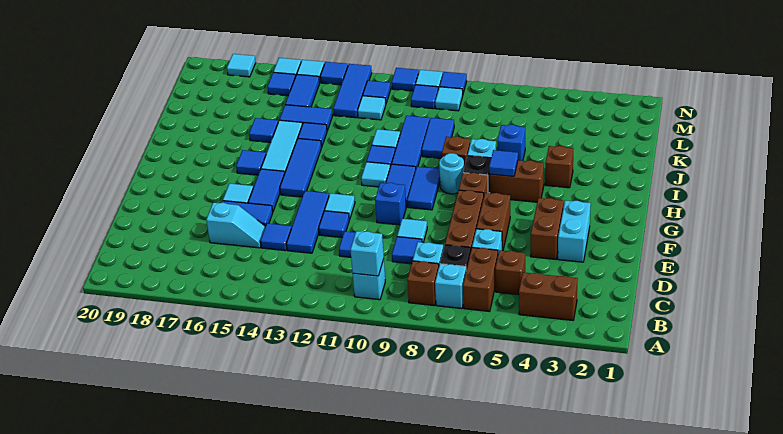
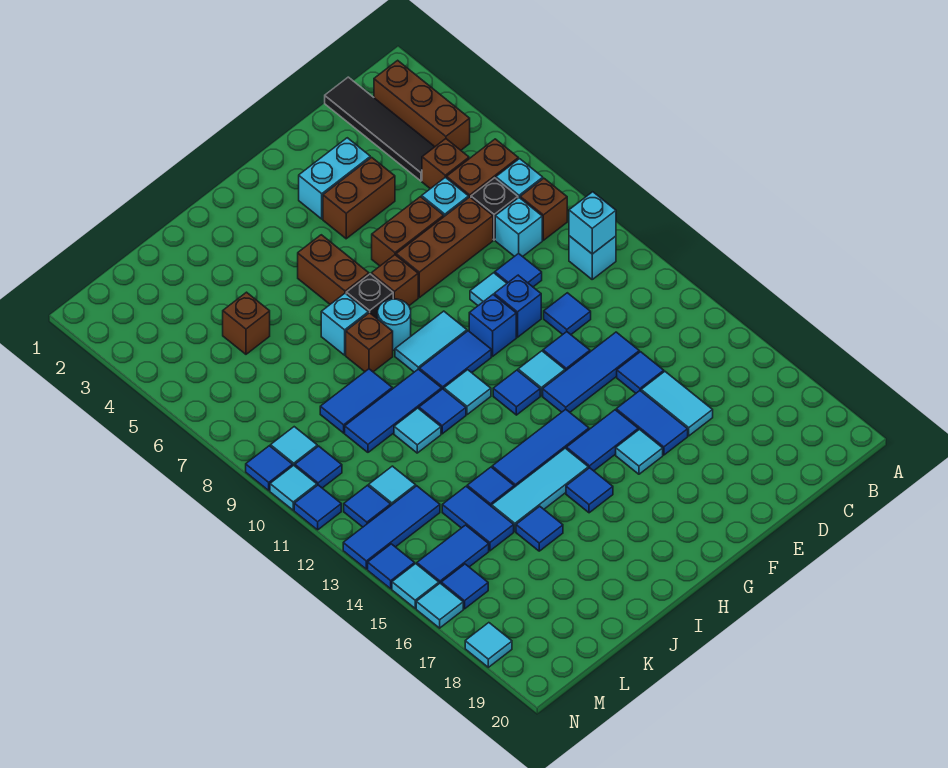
brown 1x2 brick [519,272,578,321] -> brown 1x3 brick [374,60,470,150]
none -> black 1x4 tile [325,77,435,181]
cyan 1x2 slope [206,203,266,248] -> cyan 1x2 tile [641,371,713,436]
blue 1x2 tile [407,167,440,210] -> cyan 1x2 tile [395,311,467,372]
blue 1x1 tile [489,150,518,176] -> blue 1x1 tile moved to [493,370,540,415]
brown 1x1 brick [545,146,573,188] -> brown 1x1 brick moved to [223,292,270,354]
blue 1x1 brick [497,125,525,161] -> blue 1x1 brick moved to [494,275,541,337]

